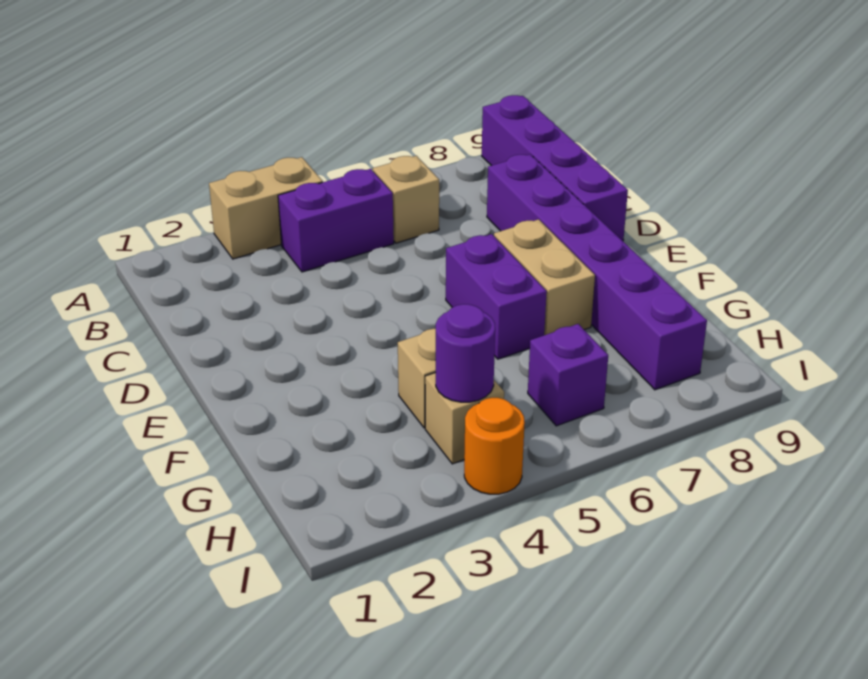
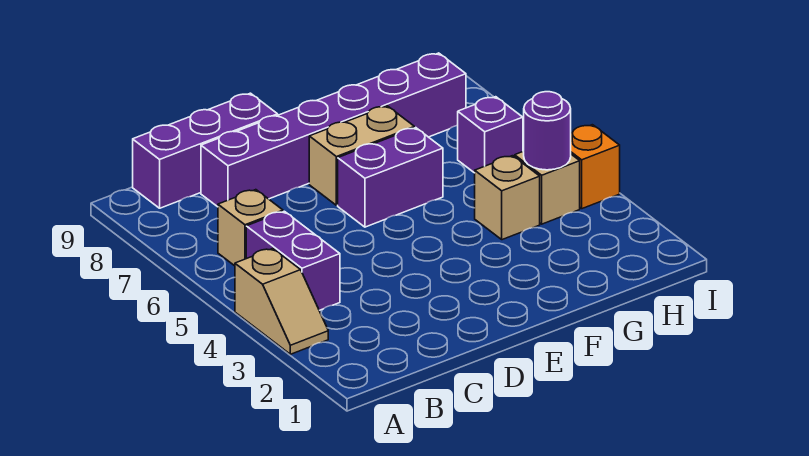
tan 1x2 brick [209,157,323,259] -> tan 1x2 slope [235,249,328,354]
purple 1x4 brick [482,95,628,241] -> purple 1x3 brick [133,93,278,208]
orange 1x1 round brick [464,398,525,494] -> orange 1x1 brick [571,125,620,209]

